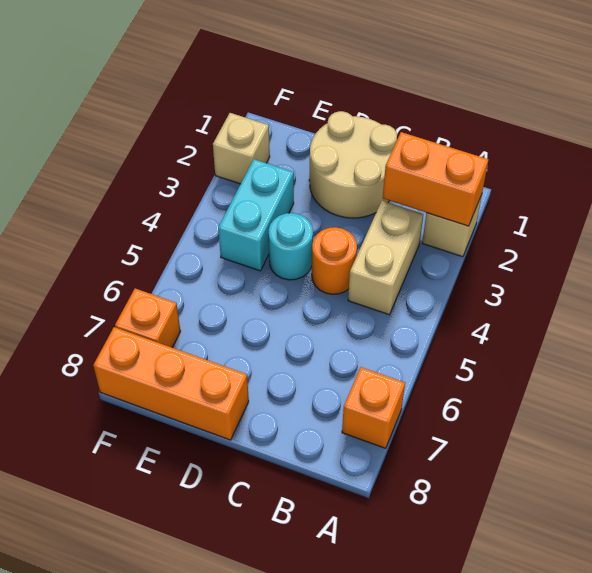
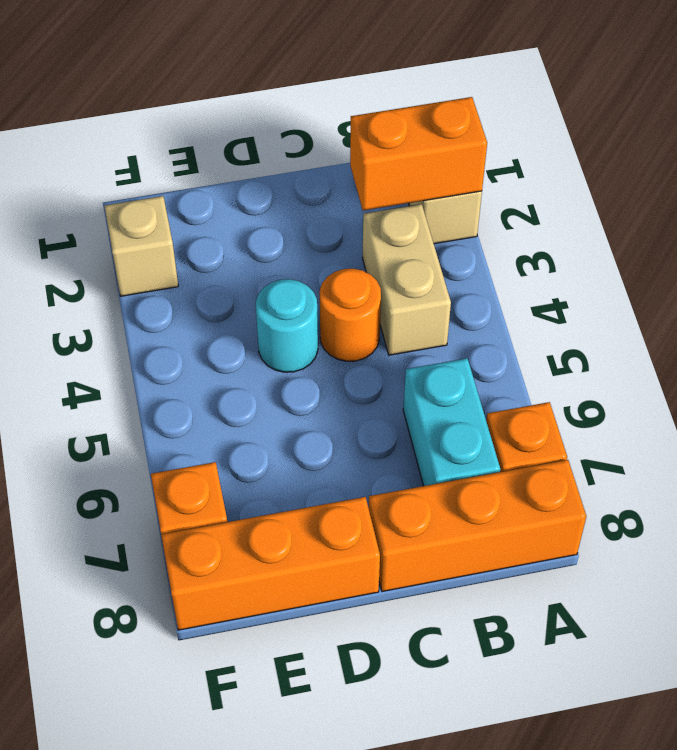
none -> orange 1x3 brick [369,460,586,591]
tan 2x2 round brick [309,111,397,218] -> none
cyan 1x2 brick [218,159,294,271] -> cyan 1x2 brick moved to [403,358,500,486]

